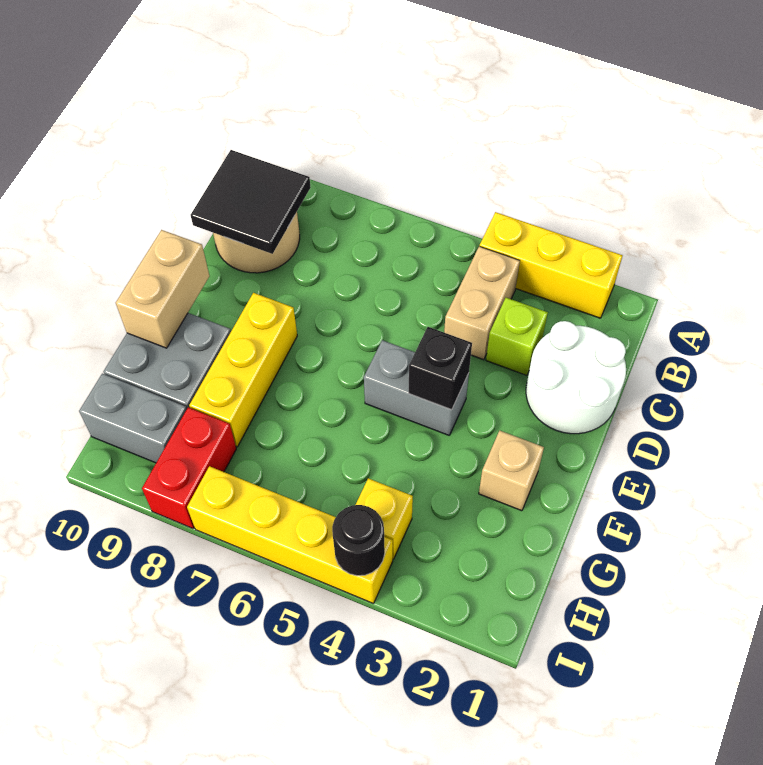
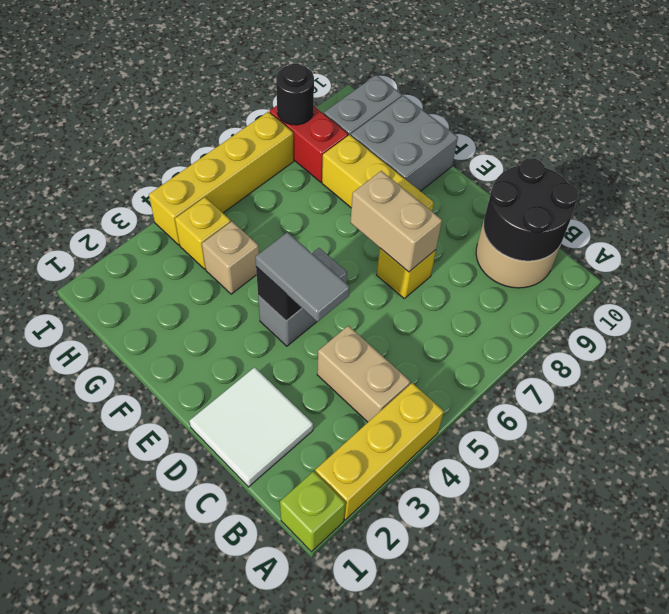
black 2x2 tile [191,150,311,254] -> black 2x2 round brick [484,158,579,261]
white 2x2 round brick [526,321,626,434] -> white 2x2 tile [189,367,313,487]
lime 1x1 brick [486,298,548,375] -> lime 1x1 brick moved to [280,472,345,552]
none -> grey 1x2 tile [255,232,350,322]
none -> yellow 1x1 brick [377,248,436,298]
tan 1x2 brick [116,230,209,348] -> tan 1x2 brick moved to [350,171,442,272]
tan 1x1 brick [479,430,544,511] -> tan 1x1 brick moved to [202,221,259,294]
black 1x1 round brick [332,505,385,576] -> black 1x1 round brick moved to [276,64,314,125]

